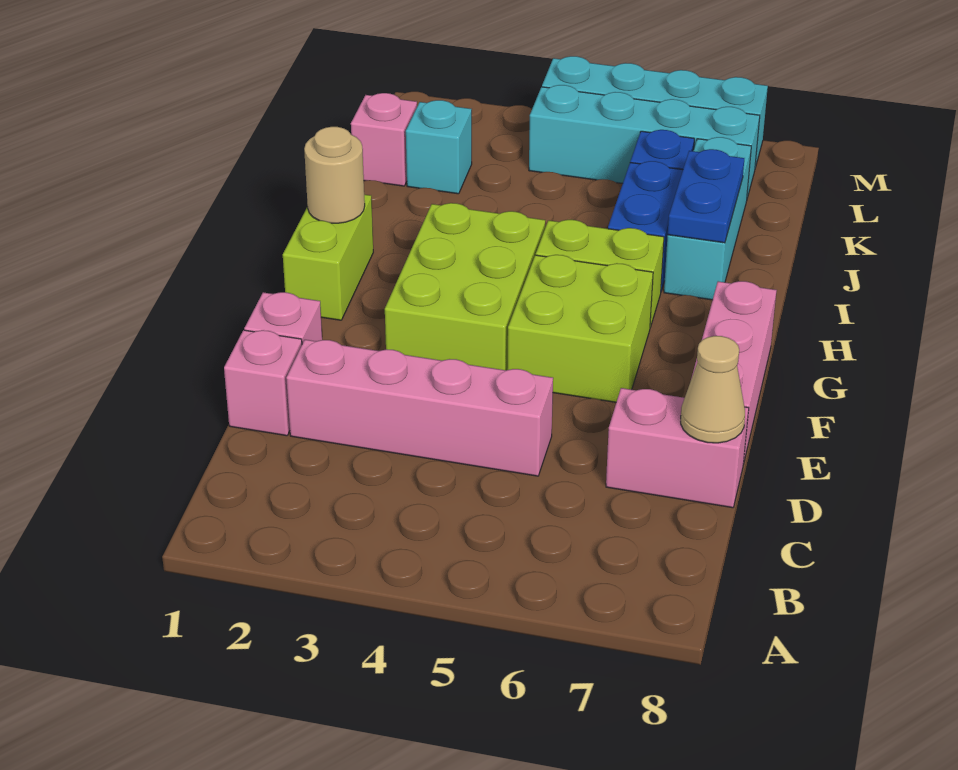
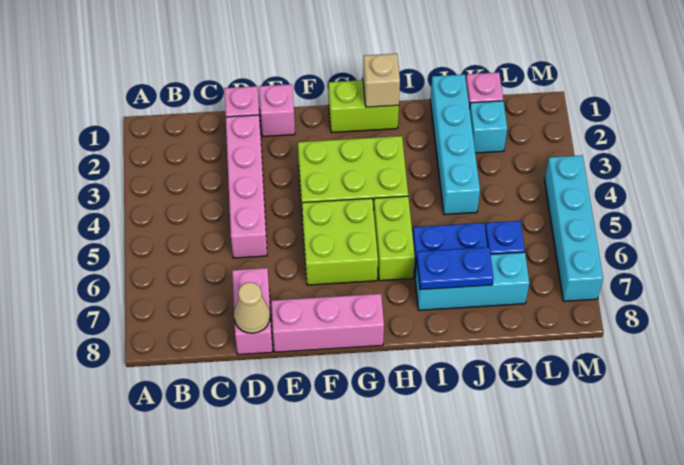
tan 1x1 round brick [304,127,365,223] -> tan 1x1 brick [363,54,400,107]
cyan 1x4 brick [529,85,760,198] -> cyan 1x4 brick moved to [430,74,480,214]

